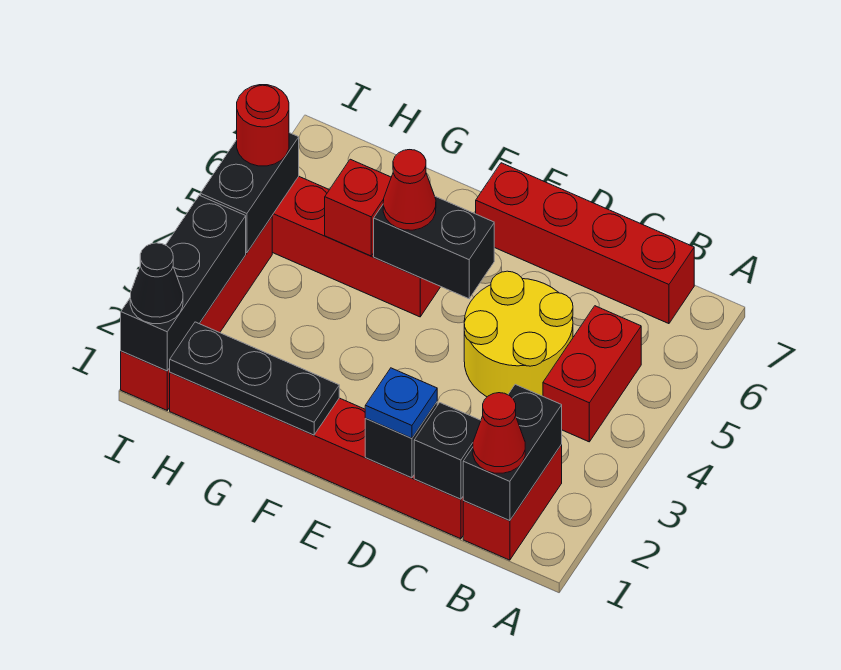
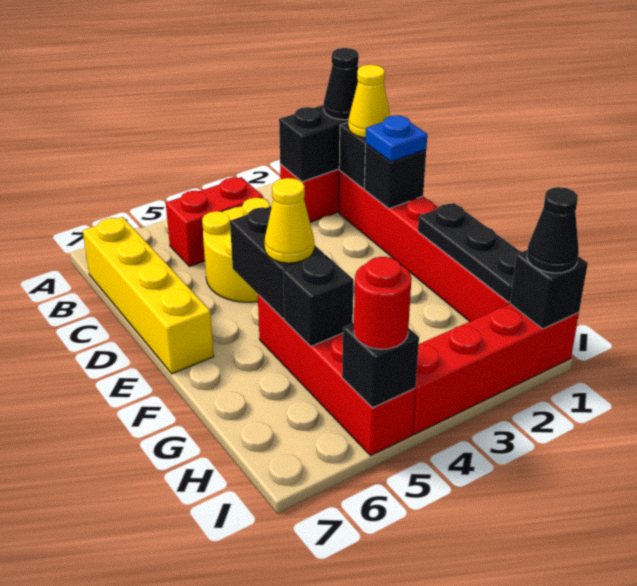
red 1x1 cone [473,393,525,473] -> black 1x1 cone [324,48,359,120]
red 1x4 brick [476,163,694,324] -> yellow 1x4 brick [83,217,214,374]
none -> yellow 1x1 cone [348,65,390,138]
red 1x1 cone [383,150,436,230] -> yellow 1x1 cone [265,178,314,263]
red 1x1 brick [325,159,391,256] -> black 1x1 brick [283,255,354,346]
black 1x3 brick [121,195,246,371] -> black 1x1 brick [510,250,588,329]
black 1x2 brick [200,133,299,253] -> black 1x1 brick [342,323,419,408]

